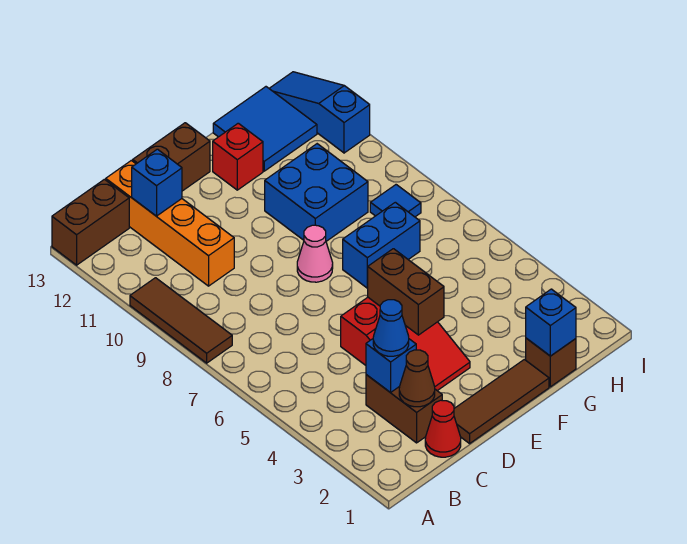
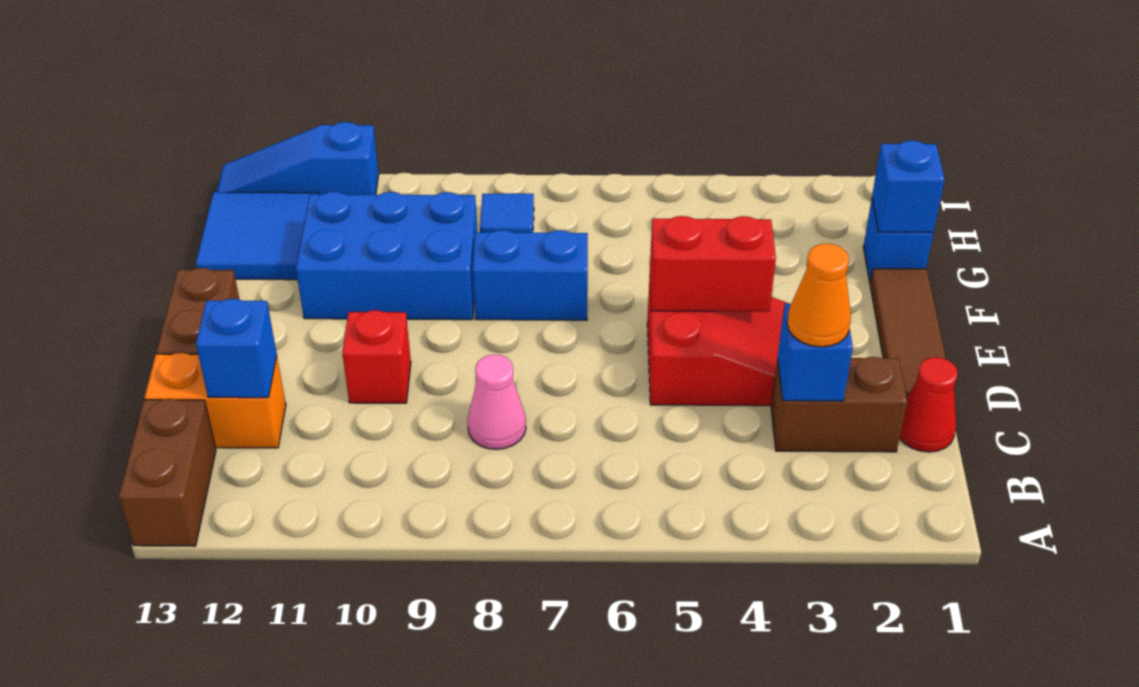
brown 1x3 tile [130,278,232,363] -> none
brown 1x1 cone [399,350,435,407] -> none
blue 1x1 cone [373,300,409,356] -> orange 1x1 cone [787,244,851,347]
orange 1x4 brick [106,160,234,286] -> orange 1x2 brick [145,353,286,448]
brown 1x2 brick [368,249,444,335] -> red 1x2 brick [650,216,776,312]
pink 1x1 cone [297,225,333,282] -> pink 1x1 cone moved to [467,355,526,449]
blue 1x2 brick [343,202,420,288] -> blue 1x2 brick turned to [473,230,588,320]
blue 2x2 brick [265,144,368,241] -> blue 2x3 brick [296,192,477,320]
red 1x1 brick [213,123,263,190] -> red 1x1 brick moved to [342,310,411,403]
brown 1x1 brick [526,338,576,387] -> blue 1x1 brick [863,199,933,282]

